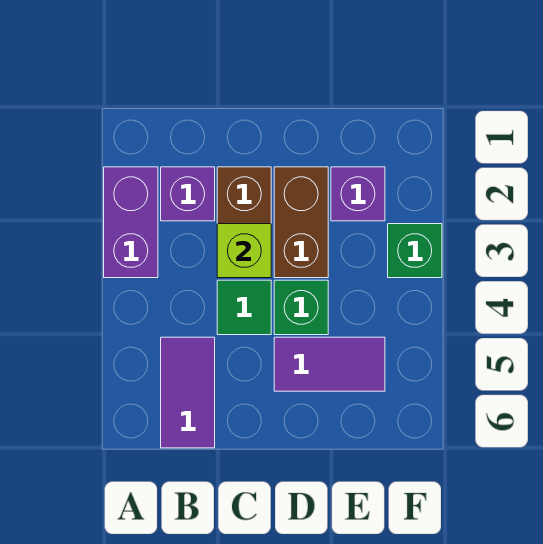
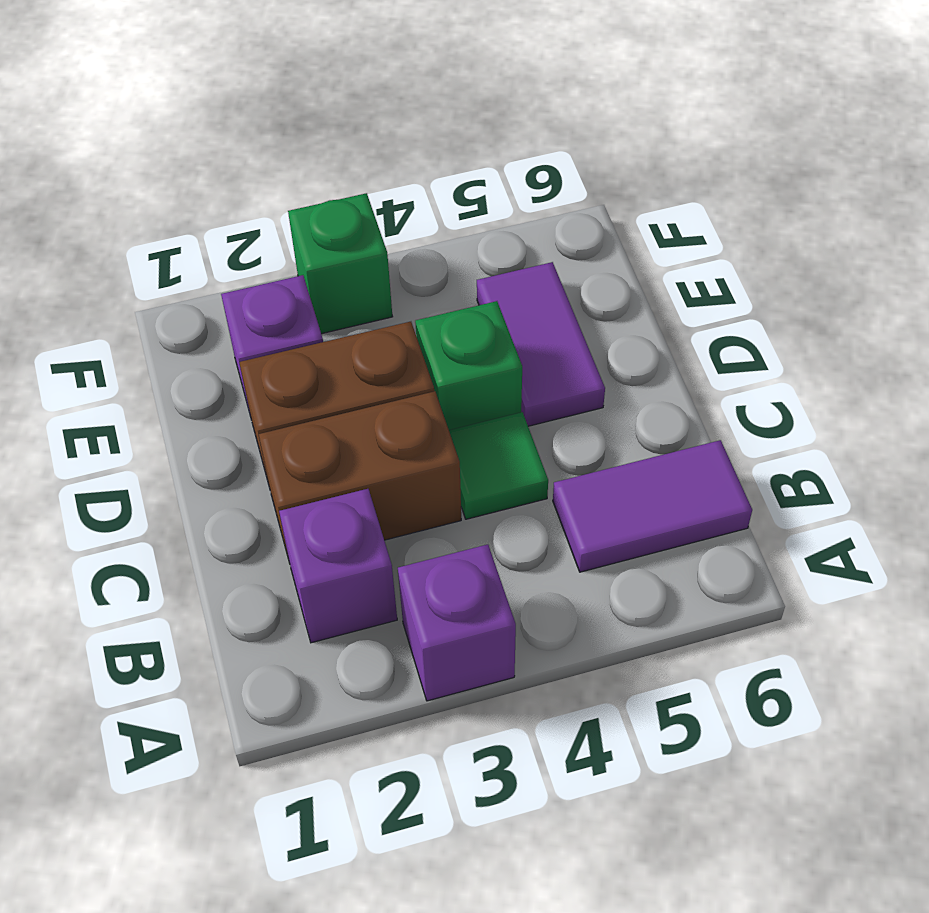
purple 1x2 brick [104,167,158,278] -> purple 1x1 brick [398,544,516,701]
lime 1x1 brick [217,224,271,278] -> none

